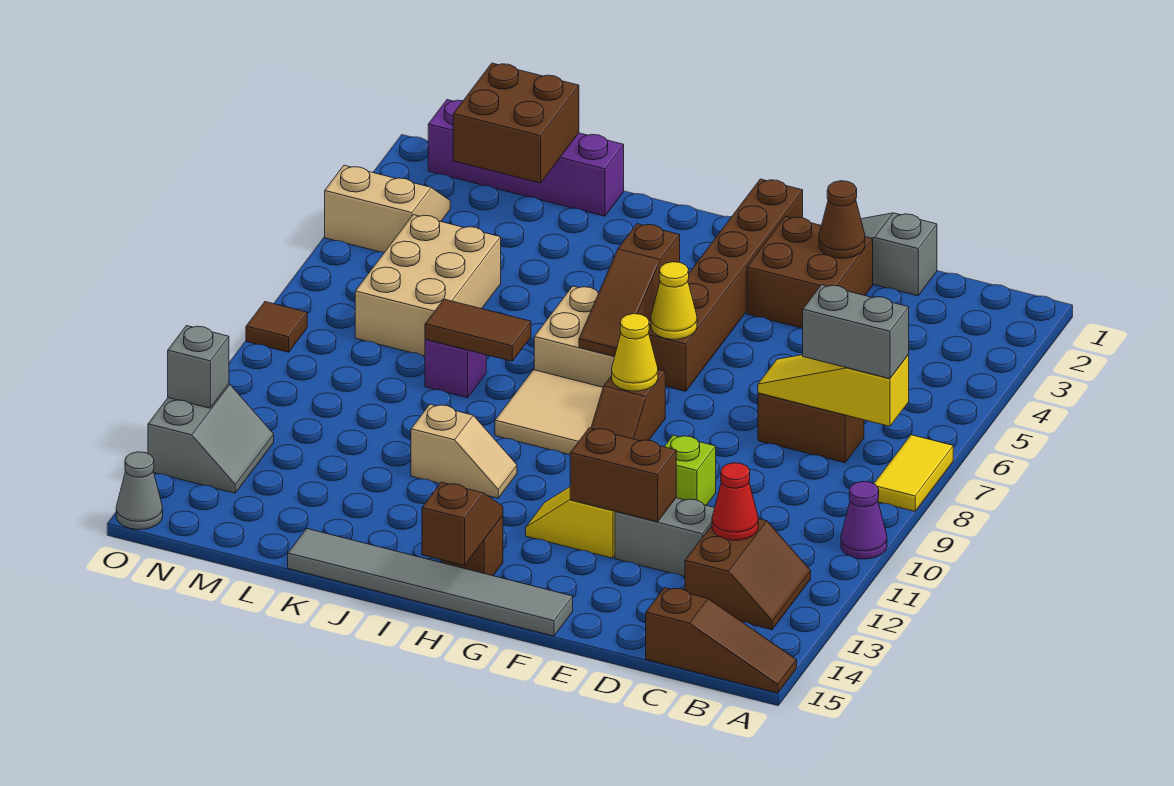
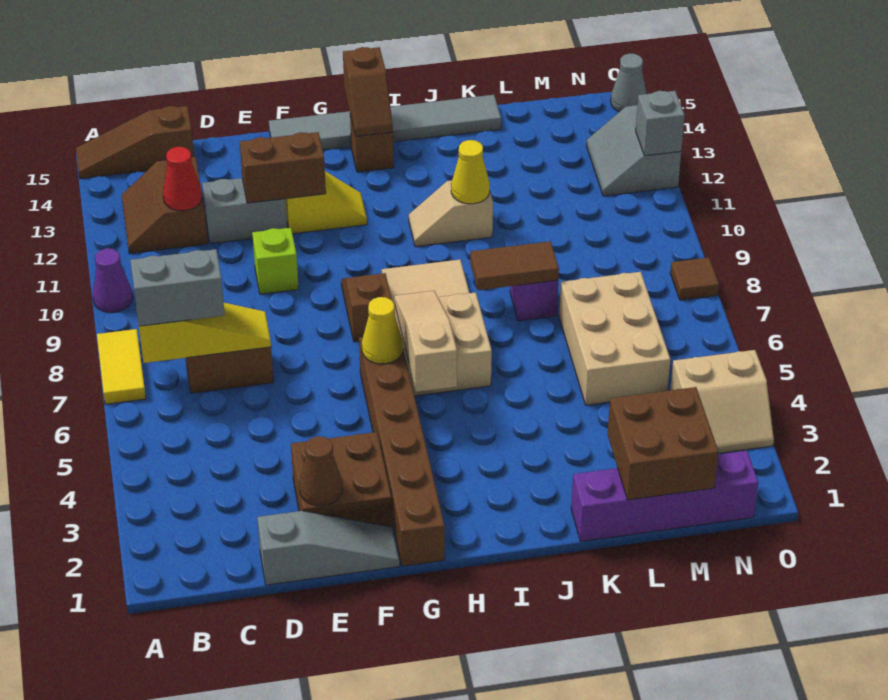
yellow 1x1 cone [612,314,658,391] -> yellow 1x1 cone moved to [451,140,490,204]
brown 1x3 slope [579,224,680,356] -> tan 1x3 slope [394,291,457,392]

